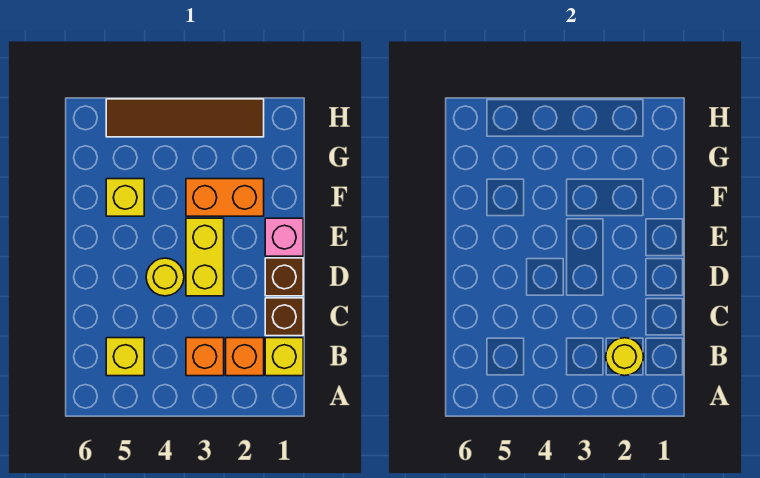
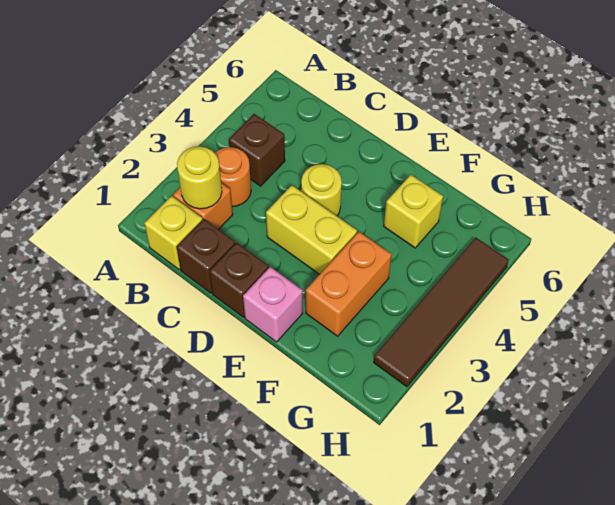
orange 1x1 brick [186,338,224,376] -> orange 1x1 round brick [215,147,251,207]
none -> brown 1x1 brick [229,114,285,186]
yellow 1x1 brick [106,338,144,376] -> none

